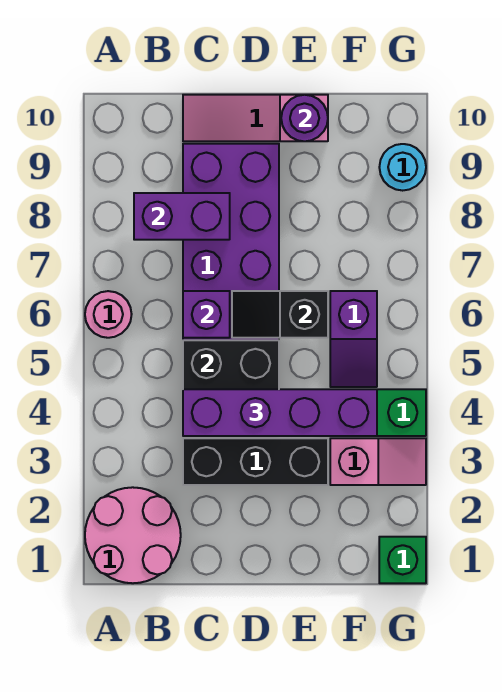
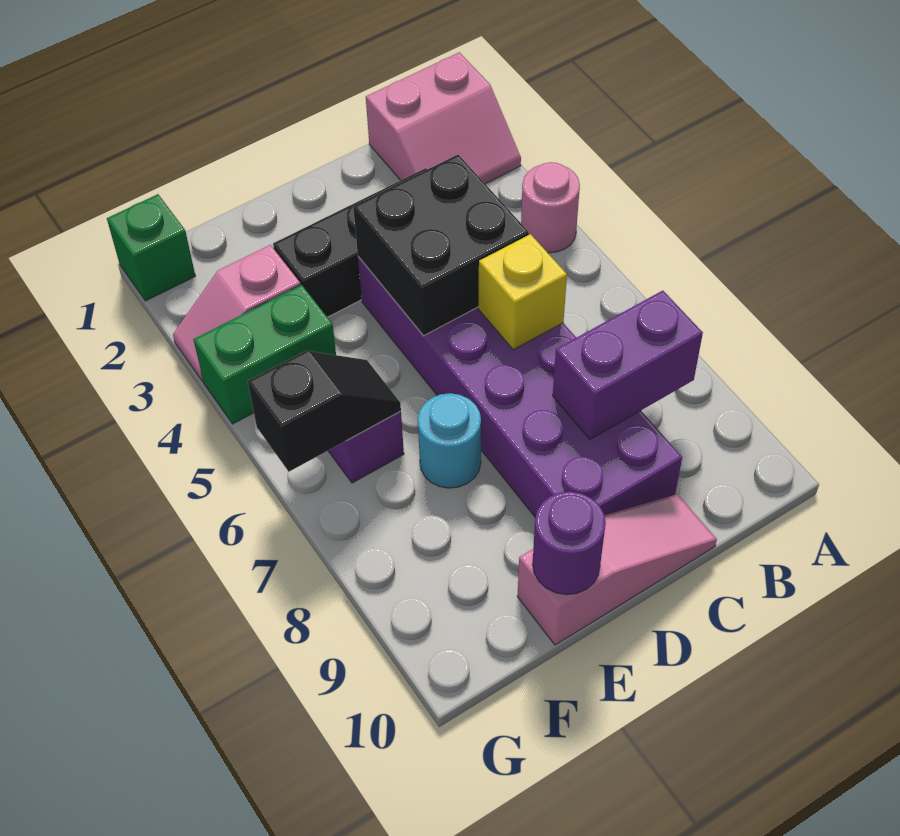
pink 2x2 round brick [85,487,181,583] -> pink 2x2 slope [366,52,521,184]
pink 1x1 round brick [85,291,132,338] -> pink 1x1 round brick moved to [521,162,580,253]
purple 1x4 brick [183,389,377,436] -> none
purple 1x1 brick [183,291,230,338] -> yellow 1x1 brick [479,234,567,350]
black 1x2 slope [232,291,328,338] -> black 1x2 slope moved to [248,351,401,472]
cyan 1x1 round brick [379,144,426,191] -> cyan 1x1 round brick moved to [418,393,481,488]

